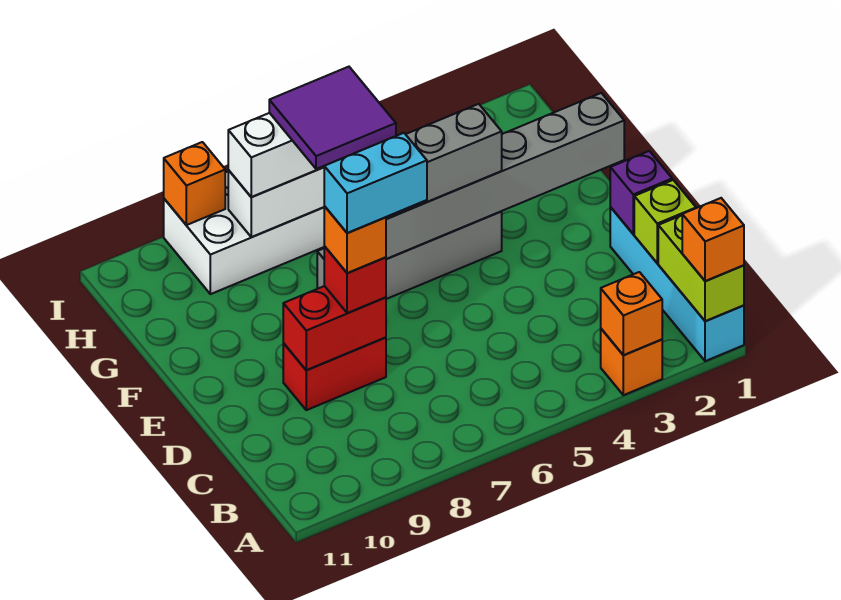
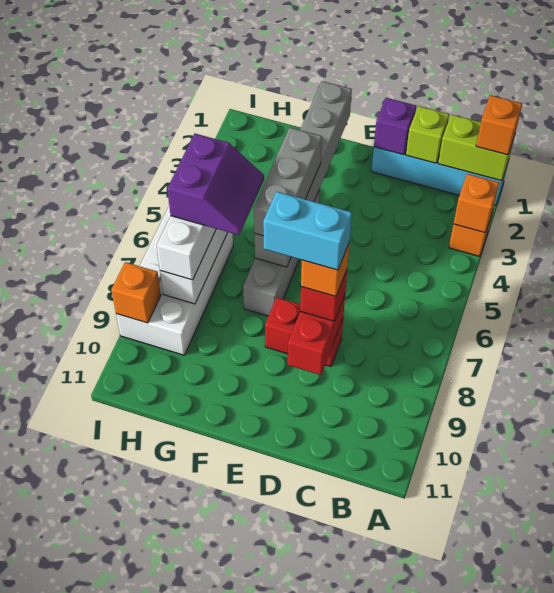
cyan 1x2 brick [324,133,427,233] -> cyan 1x2 brick turned to [263,192,352,270]
red 1x2 brick [283,338,386,410] -> red 1x2 brick turned to [265,298,343,367]
purple 2x2 tile [269,67,396,169] -> purple 2x2 slope [167,134,264,235]

